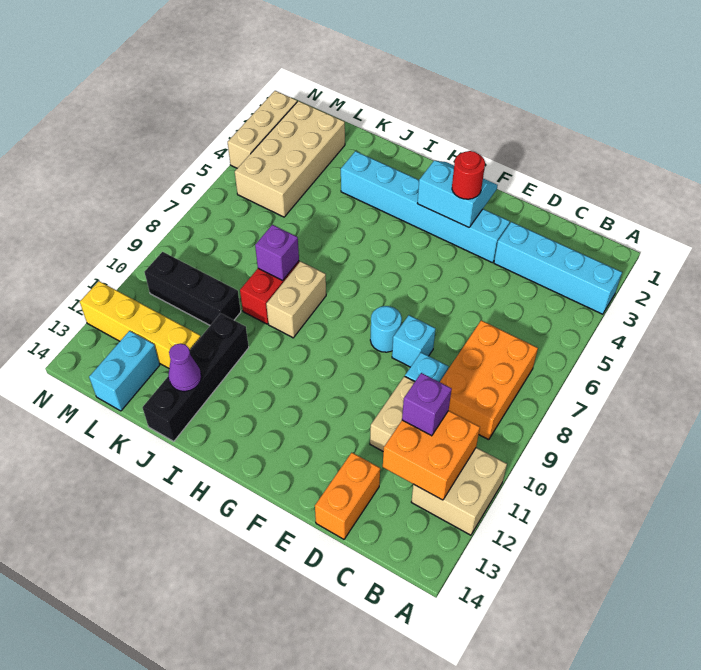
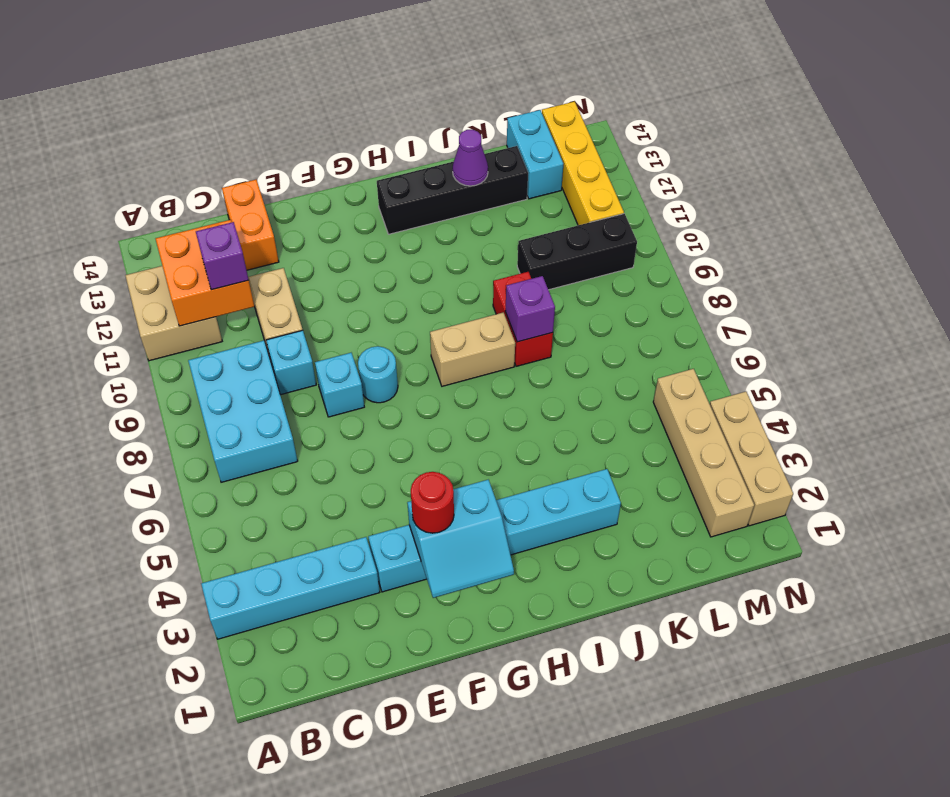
orange 2x3 brick [440,320,538,440] -> cyan 2x3 brick [188,341,298,482]
tan 1x2 brick [266,261,326,338] -> tan 1x2 brick turned to [430,312,515,386]
black 1x4 brick [143,313,249,441] -> black 1x4 brick turned to [377,146,528,234]
yellow 1x4 brick [80,281,201,368] -> yellow 1x4 brick turned to [542,101,624,225]
tan 2x4 brick [235,101,345,217] -> tan 1x4 brick [653,369,754,537]

